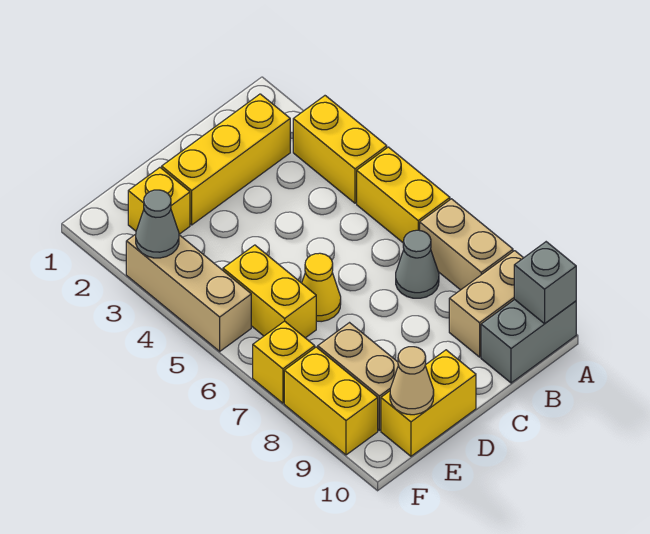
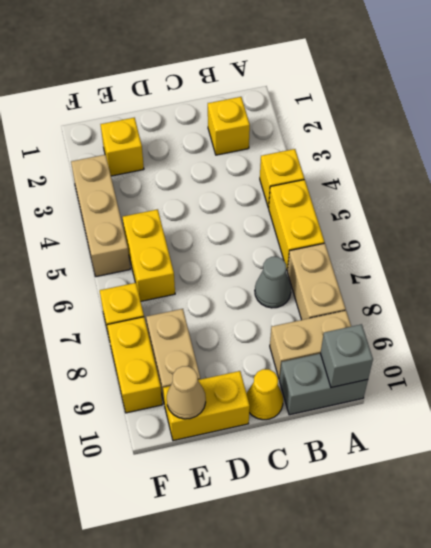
yellow 1x2 brick [293,96,387,203] -> yellow 1x1 brick [260,149,304,208]
yellow 1x3 brick [162,94,290,225] -> yellow 1x1 brick [208,97,250,155]
yellow 1x1 cone [302,253,341,322] -> yellow 1x1 cone moved to [247,369,283,420]
grey 1x1 cone [136,190,179,258] -> none

